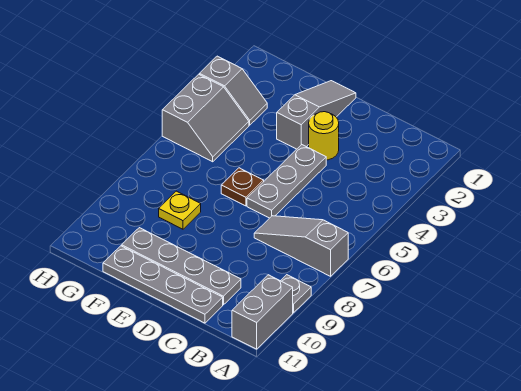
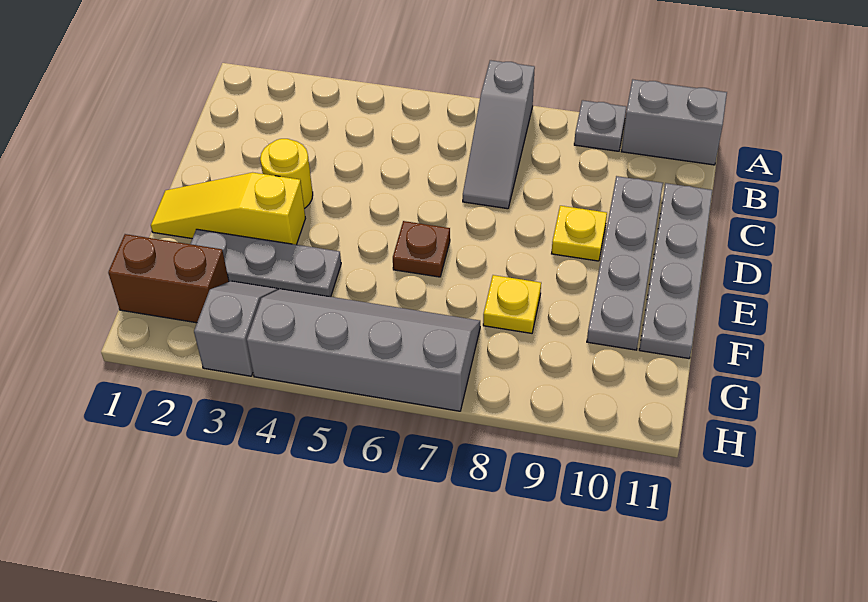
grey 1x3 plate [247,145,326,218] -> grey 1x3 plate moved to [191,229,341,297]
none -> yellow 1x1 plate [552,206,607,261]
grey 1x3 slope [277,81,356,149] -> yellow 1x3 slope [151,173,305,245]
none -> brown 1x2 brick [108,234,229,323]
grey 2x2 slope [162,74,249,162] -> grey 2x4 slope [247,289,480,411]

